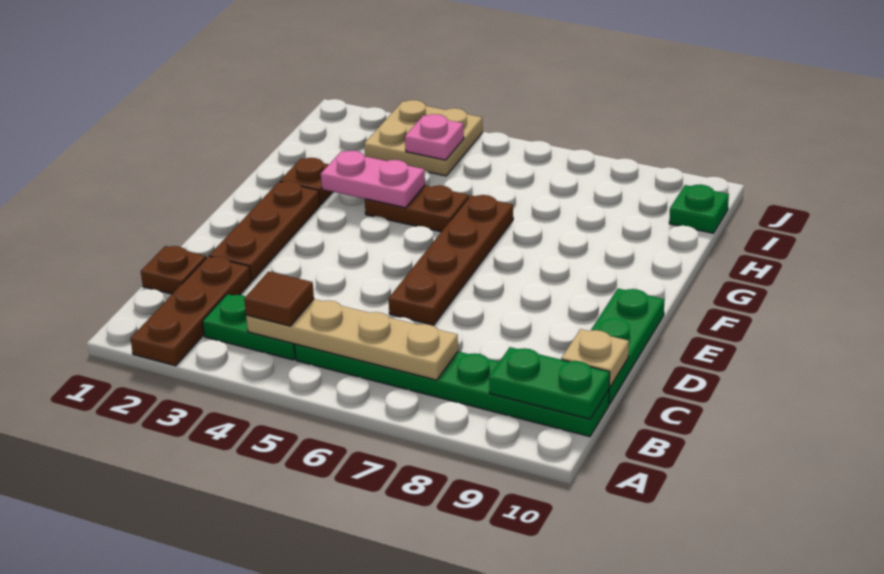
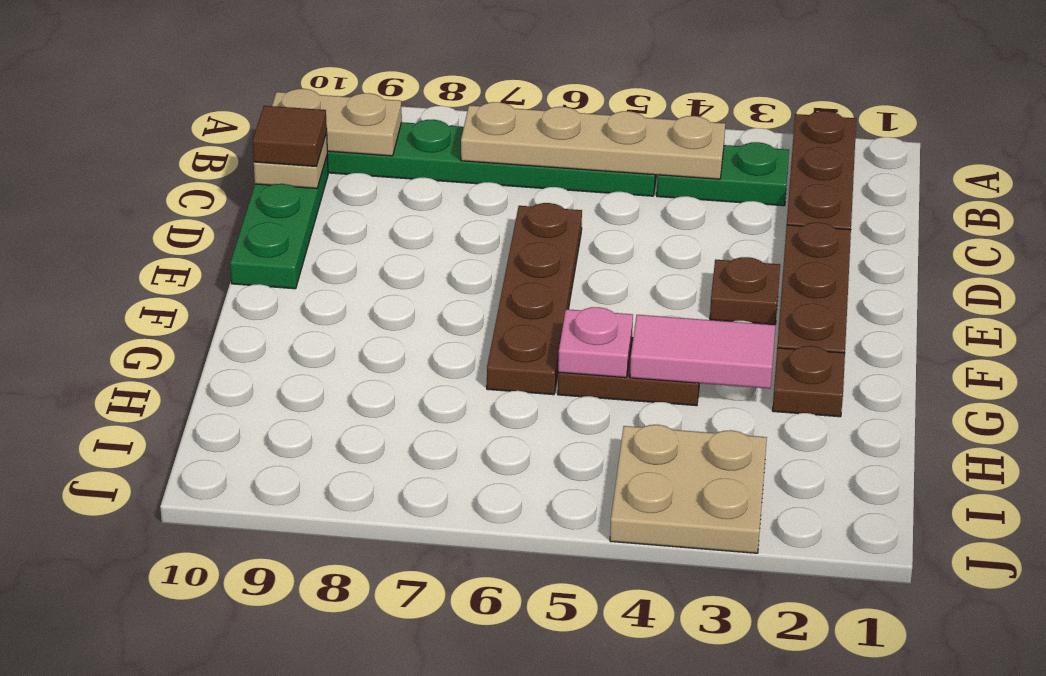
brown 1x1 tile [244,271,314,326] -> brown 1x1 tile moved to [253,106,327,167]
green 1x2 plate [489,347,610,419] -> tan 1x2 plate [272,89,402,156]
brown 1x1 plate [141,246,206,294] -> brown 1x1 plate moved to [710,257,780,325]
pink 1x2 plate [321,151,425,208] -> pink 1x2 tile [630,315,775,389]
pink 1x1 plate [405,114,464,160] -> pink 1x1 plate moved to [558,307,633,378]
green 1x1 plate [669,185,729,233] -> none

